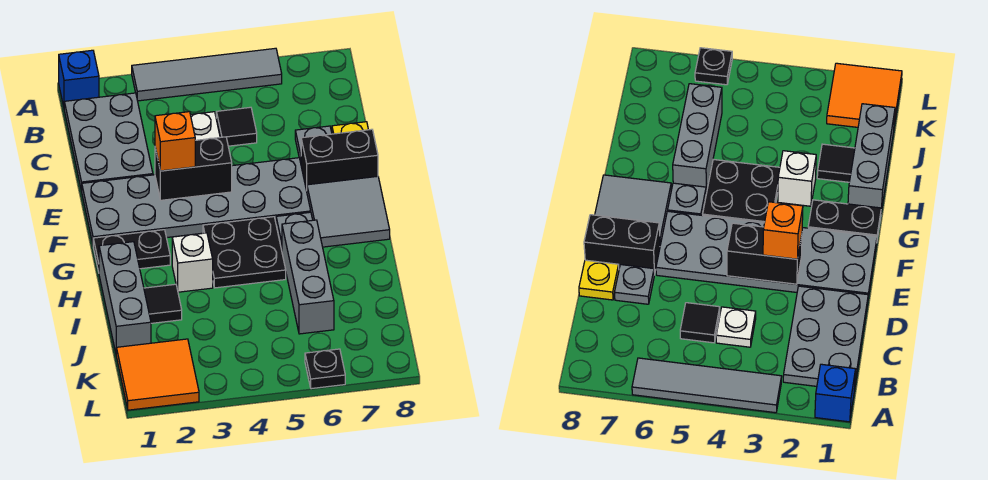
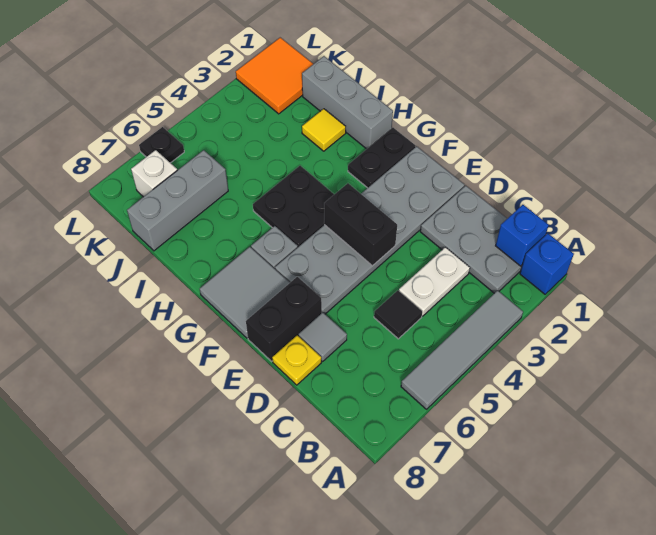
none -> blue 1x1 brick [496,205,549,266]
white 1x1 plate [190,112,220,140] -> white 1x2 plate [399,247,470,316]
grey 1x1 plate [295,126,332,163] -> grey 1x1 tile [298,313,347,361]
black 1x2 brick [155,137,232,200] -> black 1x2 brick turned to [324,183,397,266]
orange 1x1 brick [155,112,195,171] -> none
white 1x1 brick [172,233,213,292] -> white 1x1 brick moved to [131,150,177,197]
grey 1x3 brick [282,220,334,334] -> grey 1x3 brick turned to [127,150,228,251]
black 1x1 tile [144,284,182,323] -> yellow 1x1 tile [302,109,346,151]

